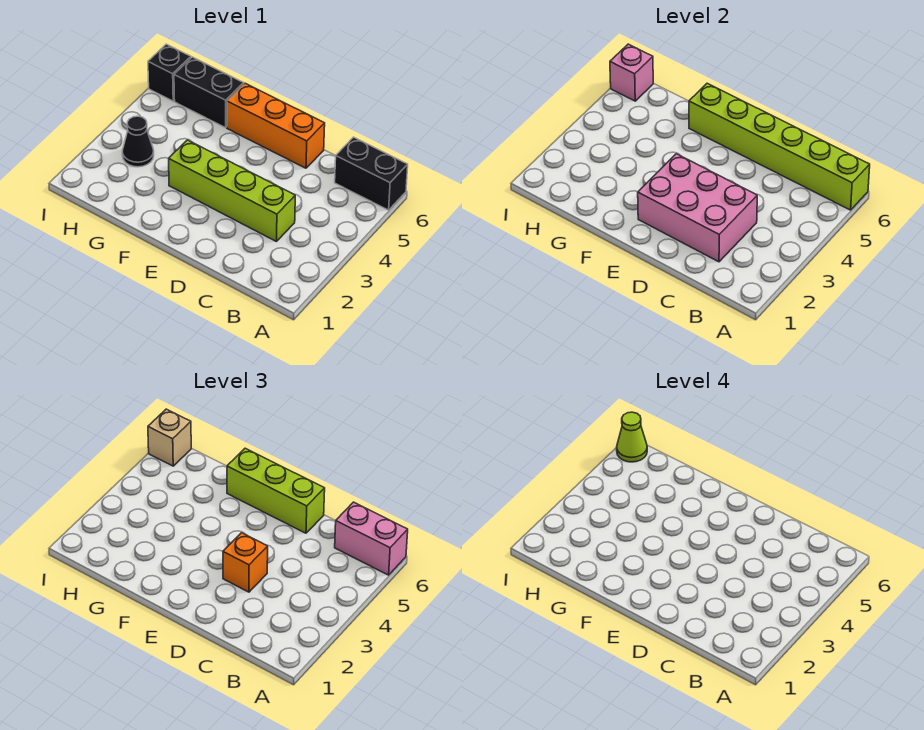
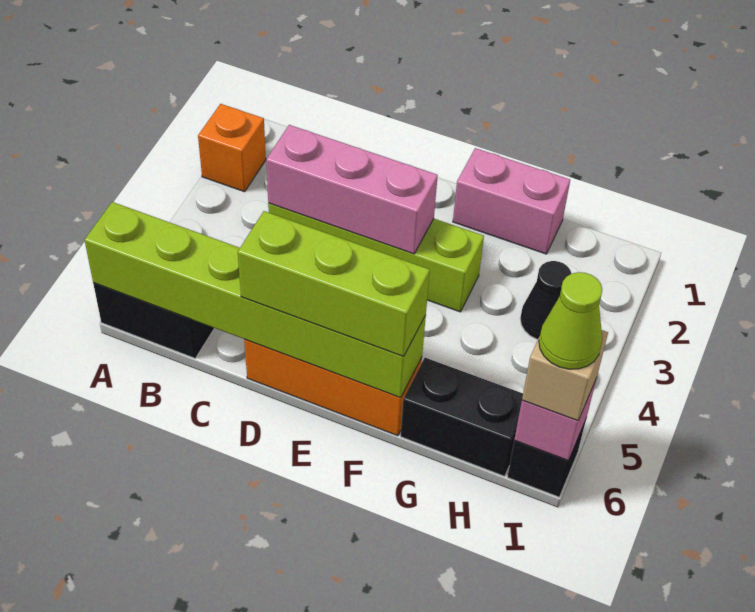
pink 1x2 brick [335,502,408,575] -> pink 1x2 brick moved to [453,148,570,254]
pink 2x3 brick [638,154,757,262] -> pink 1x3 brick [266,125,438,254]
orange 1x1 brick [223,533,268,592] -> orange 1x1 brick moved to [198,104,266,192]

